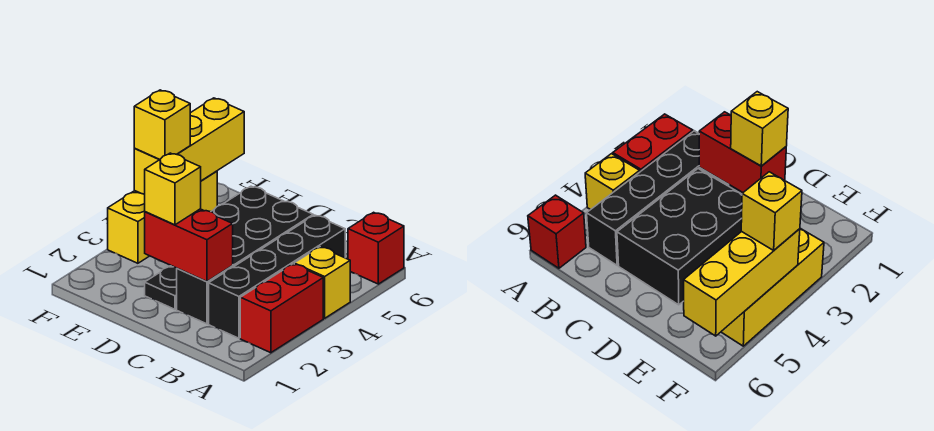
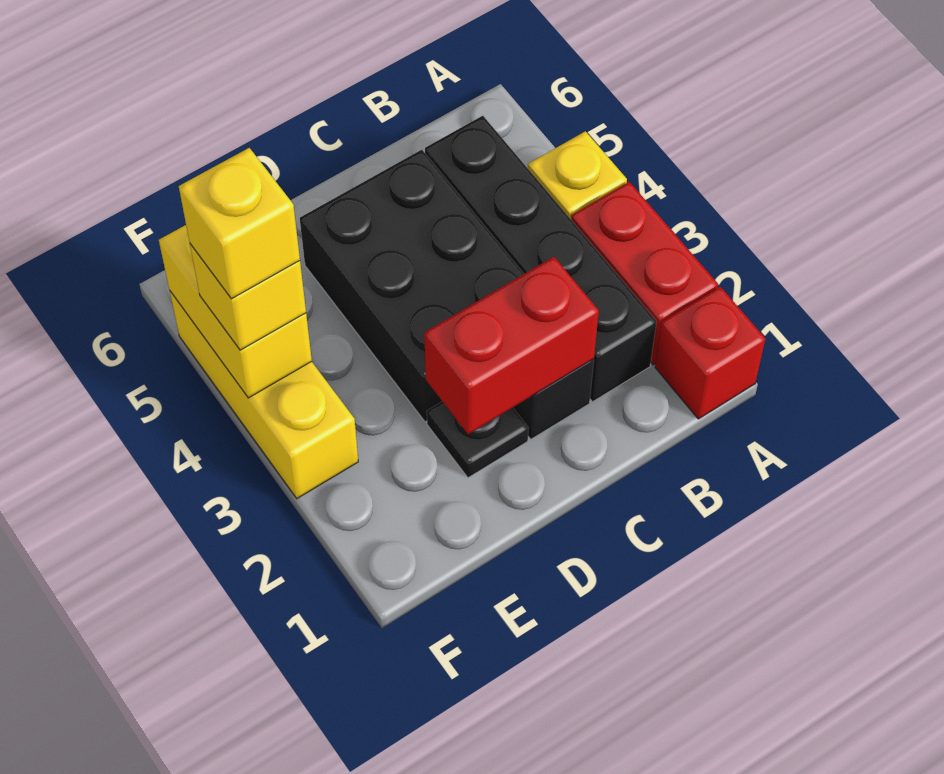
red 1x1 brick [348,212,404,284] -> red 1x1 brick moved to [655,287,765,419]
yellow 1x1 brick [145,153,201,225] -> yellow 1x1 brick moved to [179,148,300,299]
yellow 1x3 brick [134,98,244,195] -> yellow 1x2 brick [159,225,312,398]

